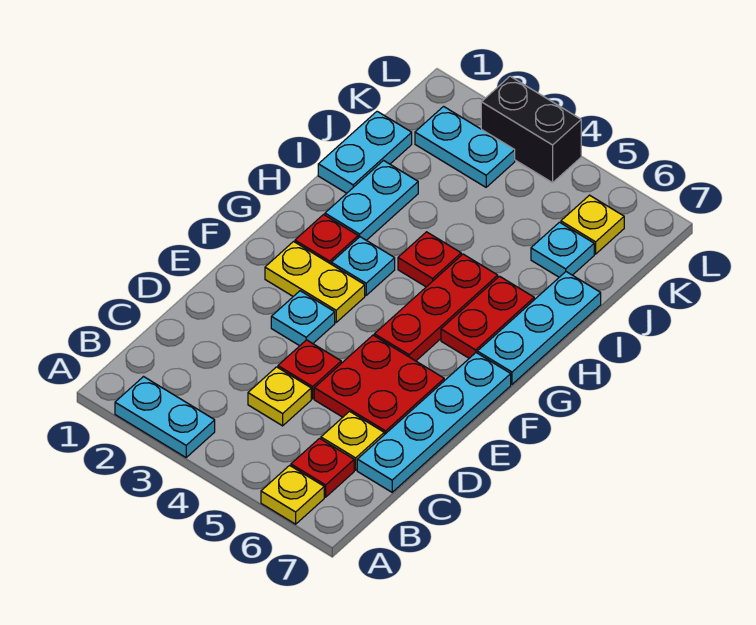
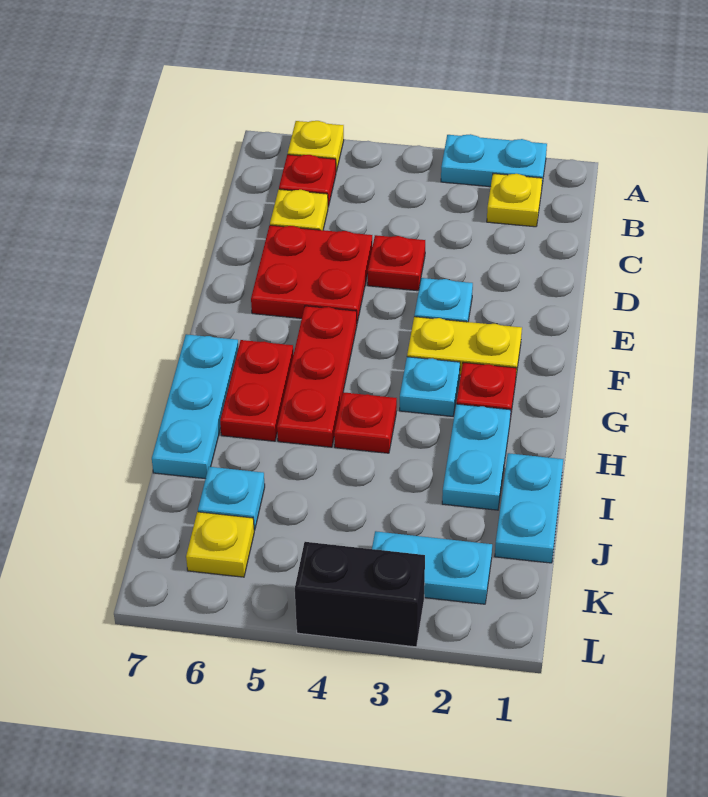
yellow 1x1 plate [248,367,311,426] -> yellow 1x1 plate moved to [487,174,542,227]
cyan 1x4 plate [357,353,511,492] -> none

